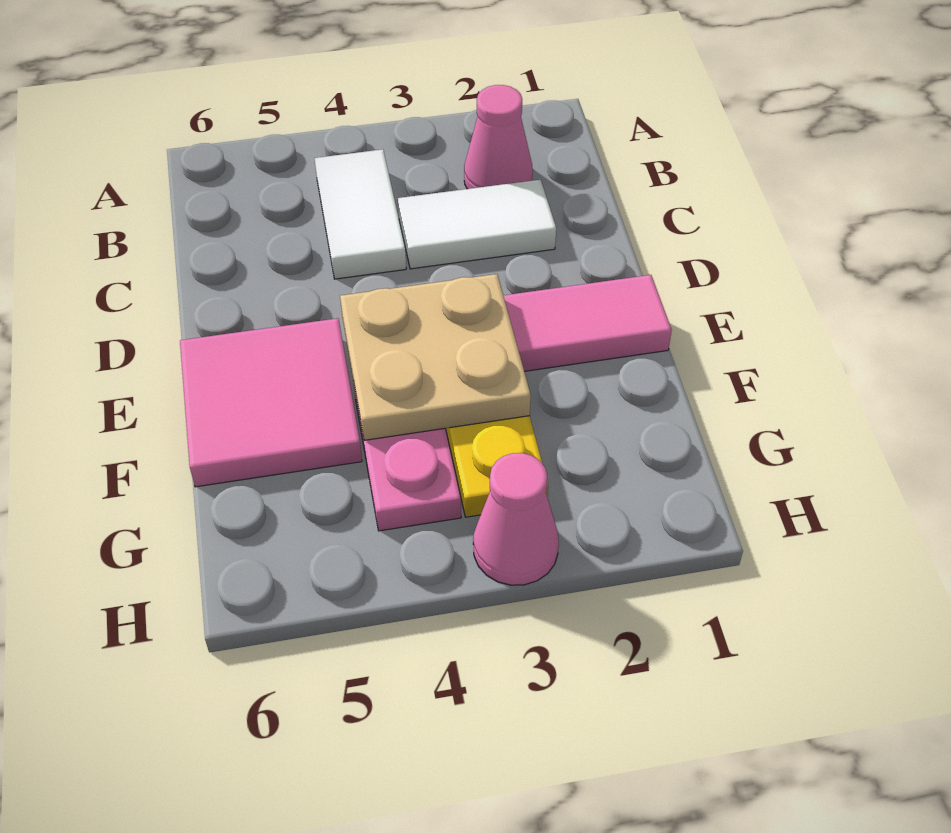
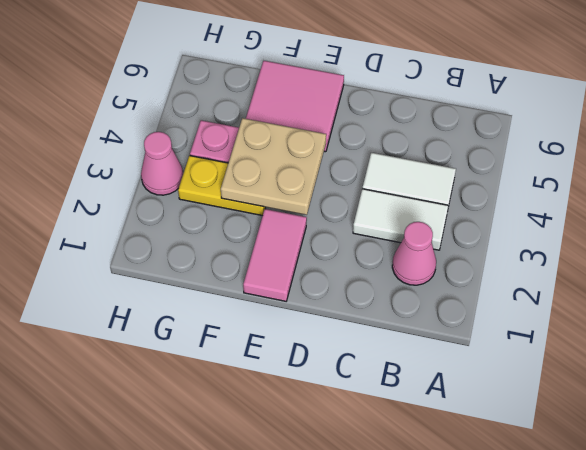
white 1x2 tile [398,180,556,269] -> white 1x2 tile turned to [353,189,448,250]

